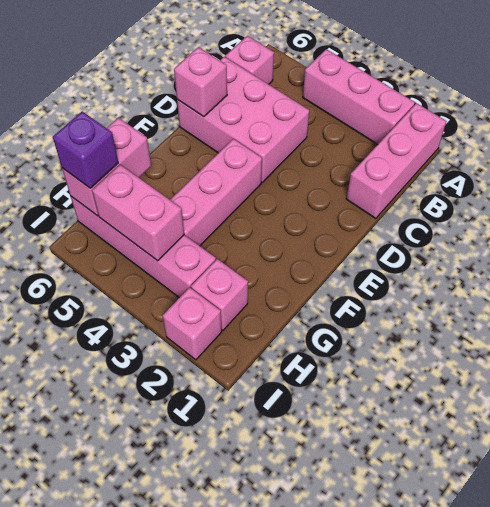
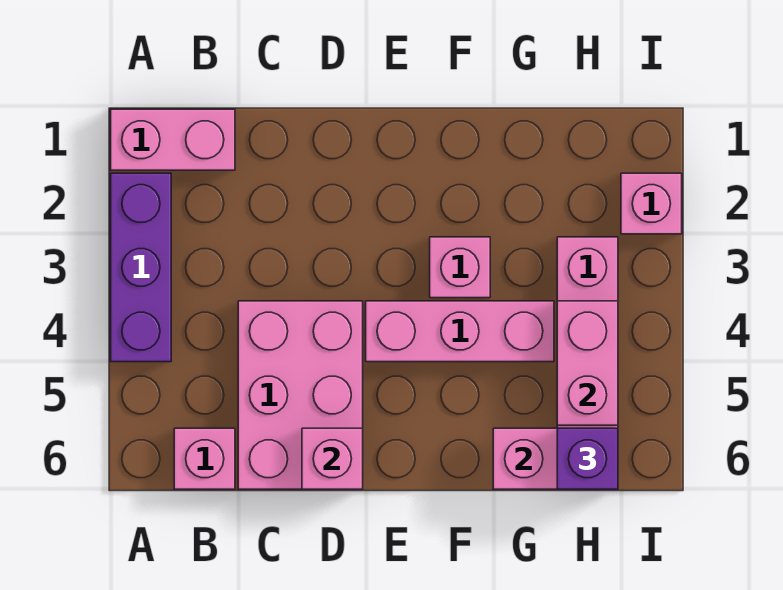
pink 1x3 brick [346,103,446,219] -> pink 1x2 brick [111,109,235,170]
pink 1x3 brick [303,49,415,145] -> purple 1x3 brick [111,173,171,362]
pink 1x1 brick [191,259,248,330] -> pink 1x1 brick moved to [430,237,490,298]

